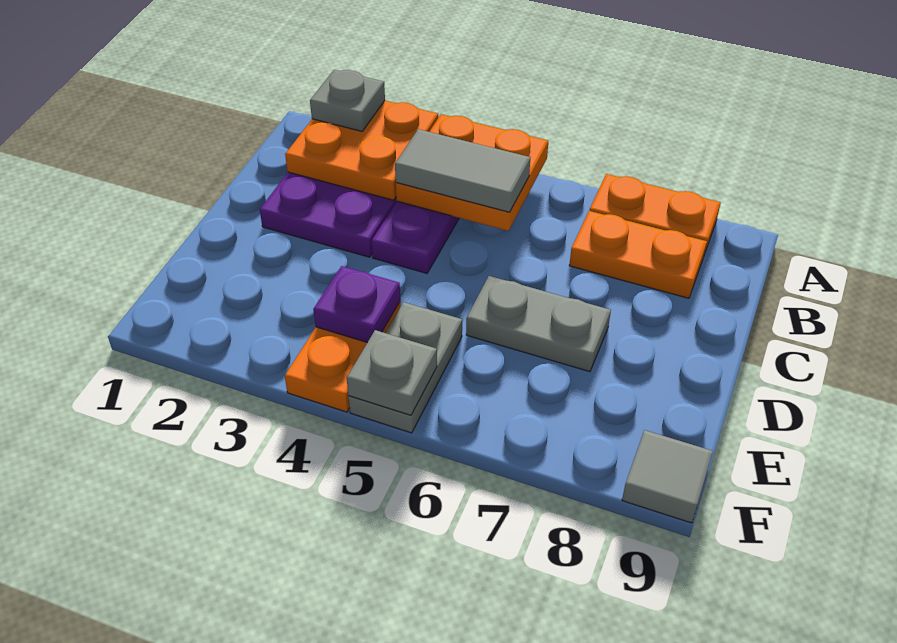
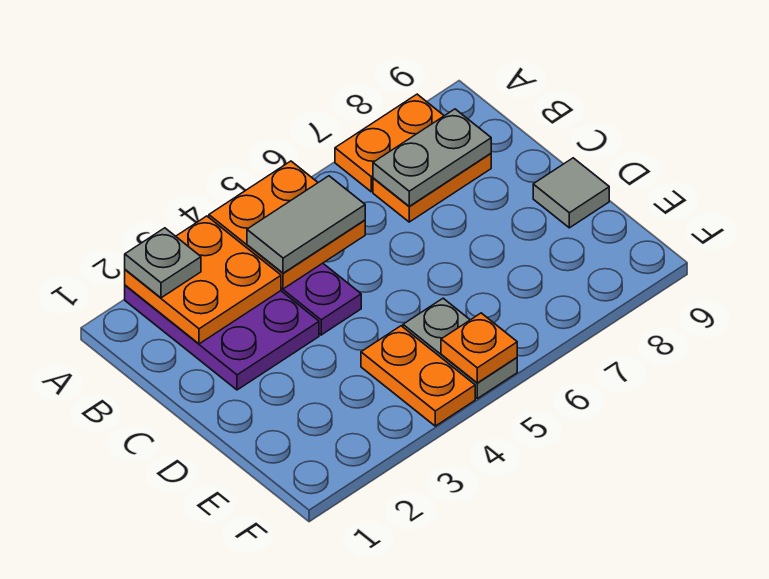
grey 1x2 plate [466,276,611,372] -> grey 1x2 plate moved to [373,109,491,206]
purple 1x1 plate [313,266,400,342] -> none
grey 1x1 plate [347,330,437,415] -> orange 1x1 plate [441,313,517,383]
grey 1x1 tile [622,430,713,523] -> grey 1x1 tile moved to [533,158,609,228]

